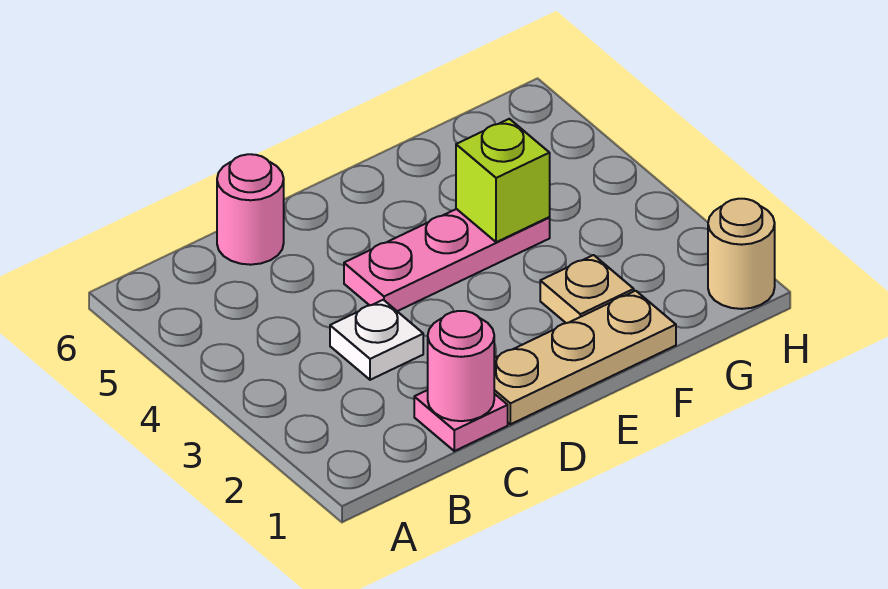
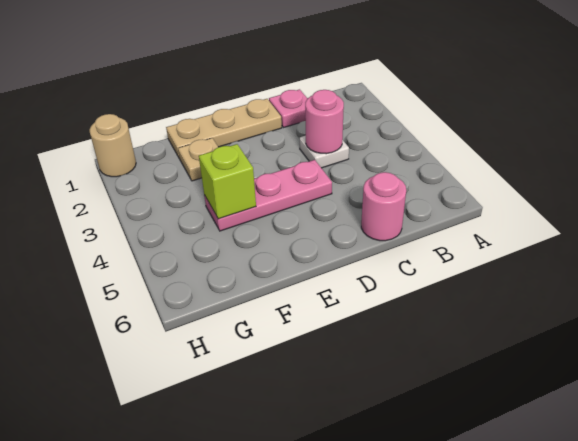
pink 1x1 round brick [428,311,494,421] -> pink 1x1 round brick moved to [305,90,344,154]

